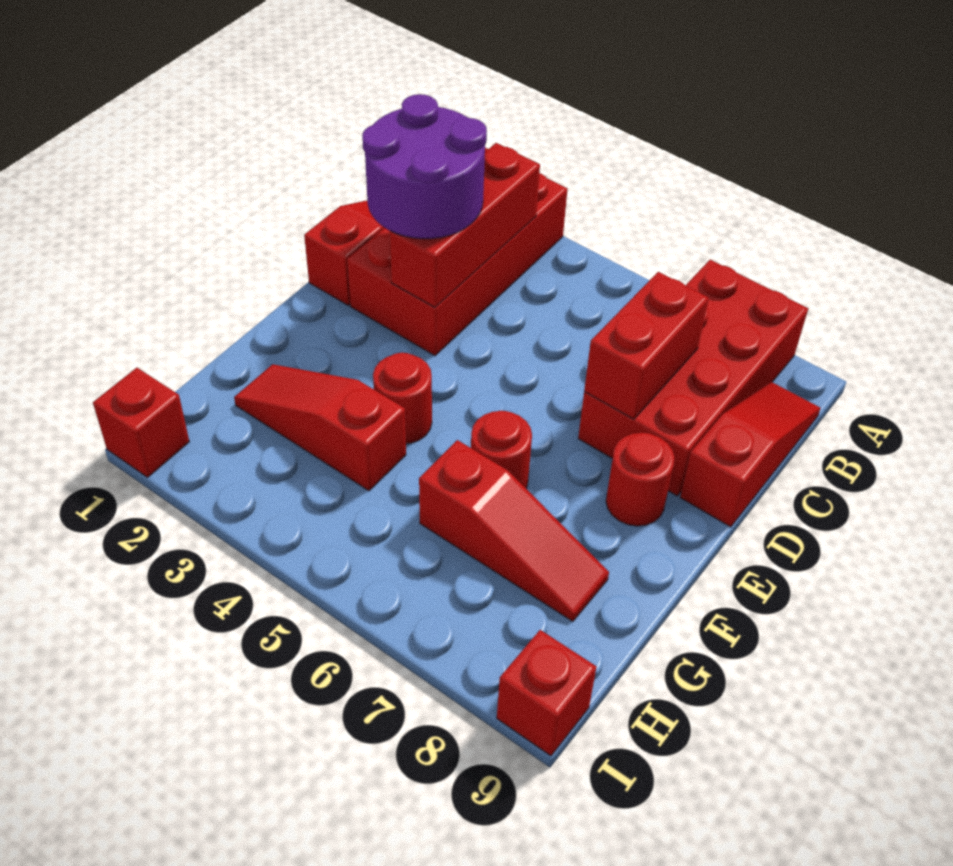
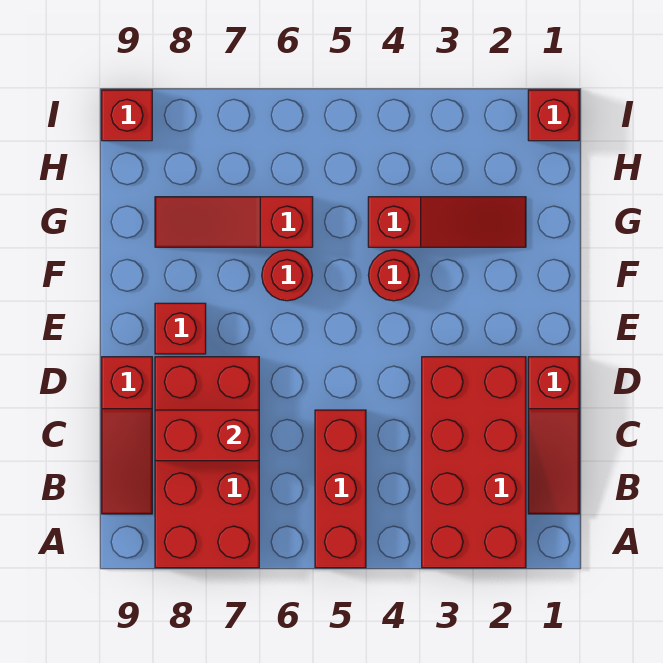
red 1x3 brick [390,143,540,307] -> red 1x3 brick moved to [315,410,366,568]
purple 2x2 round brick [362,94,487,239] -> none
red 1x2 brick [584,272,709,419] -> red 1x2 brick turned to [155,410,259,461]
red 1x1 round brick [606,433,675,526] -> red 1x1 brick [155,303,206,354]

